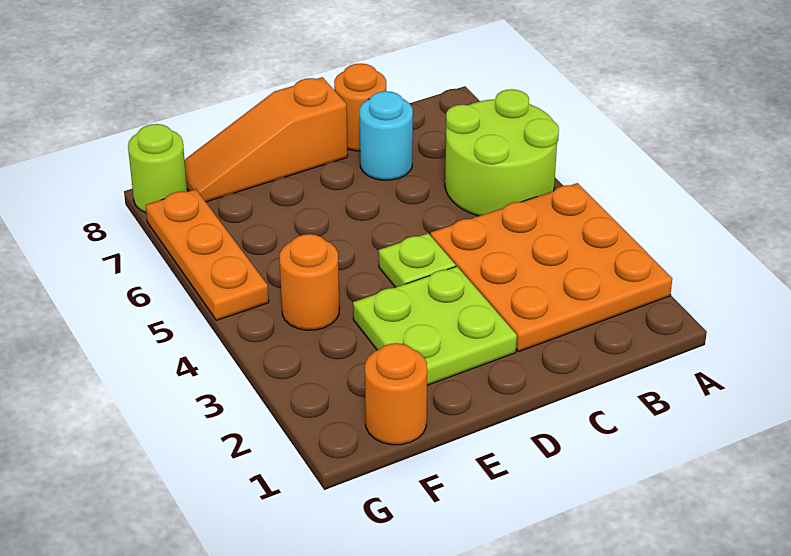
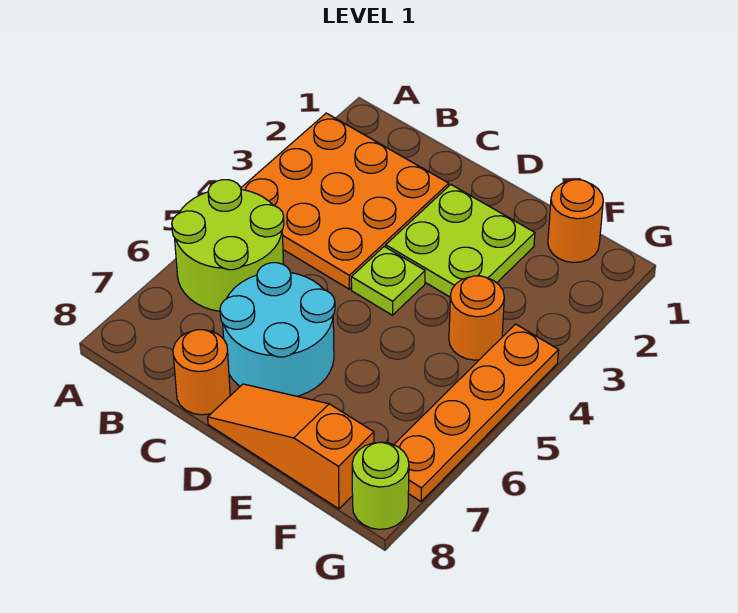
cyan 1x1 round brick [360,91,413,180] -> cyan 2x2 round brick [220,263,335,396]
orange 1x3 slope [185,77,347,202] -> orange 1x3 slope turned to [208,384,374,509]
orange 1x3 plate [146,189,269,320] -> orange 1x4 plate [394,324,559,501]

